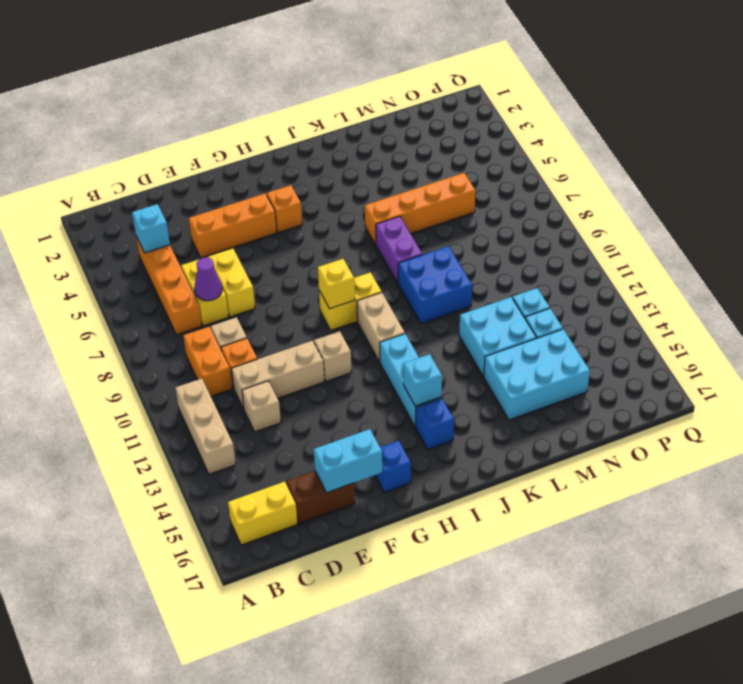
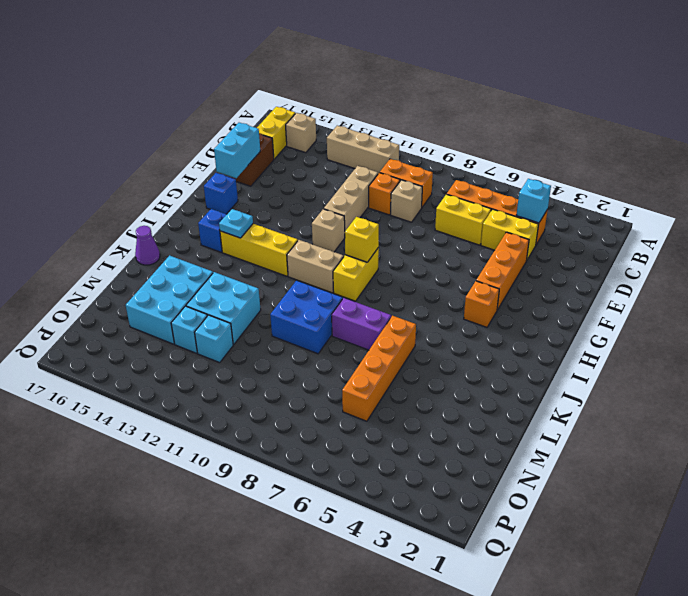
purple 1x1 cone [194,257,222,301] -> purple 1x1 cone moved to [135,226,160,265]
tan 1x1 brick [242,381,281,432] -> tan 1x1 brick moved to [286,113,316,153]
yellow 1x2 brick [208,248,255,317] -> yellow 1x2 brick moved to [481,209,539,260]
cyan 1x3 brick [380,334,441,427] -> yellow 1x3 brick [220,224,298,276]
cyan 1x1 brick [403,354,442,406] -> cyan 1x1 plate [219,209,253,238]

